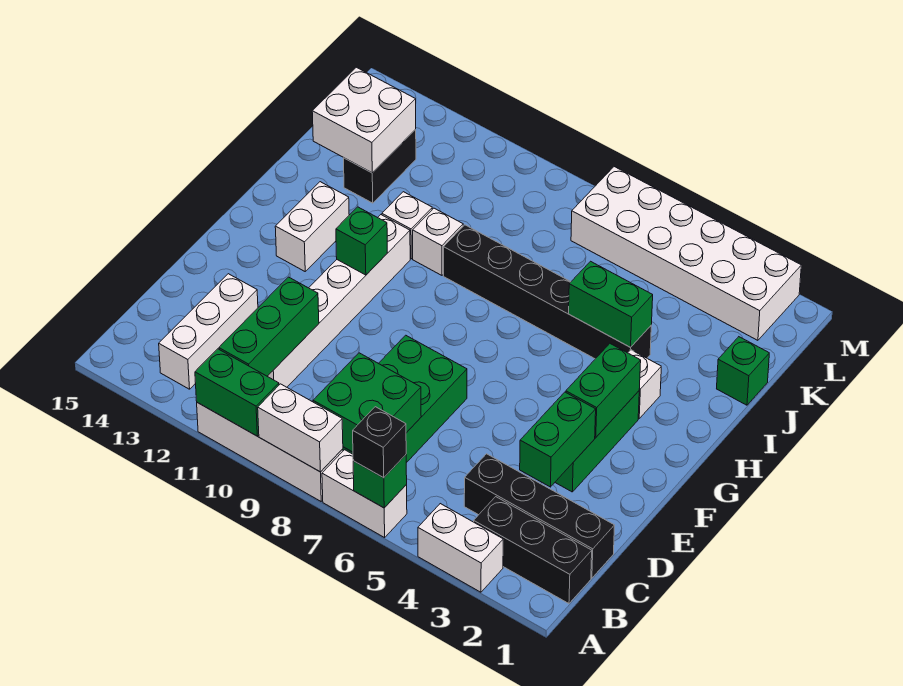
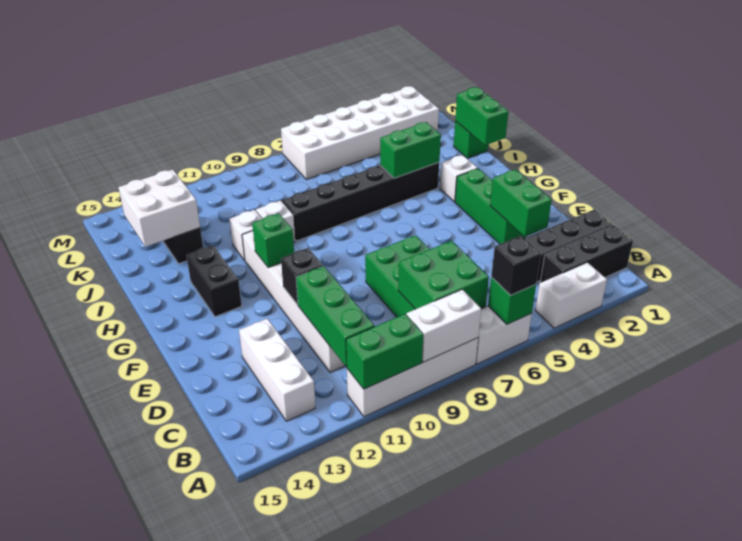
none -> black 1x1 brick [281,248,323,305]
green 1x2 brick [566,344,641,437] -> green 1x2 brick moved to [455,87,509,145]
white 1x2 brick [275,182,349,271] -> black 1x2 brick [186,245,242,317]

